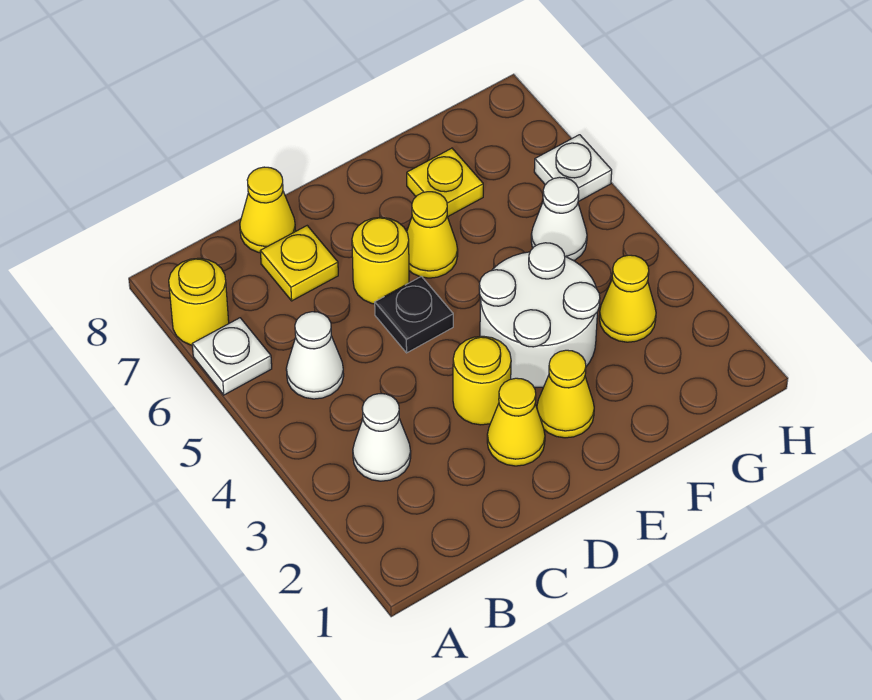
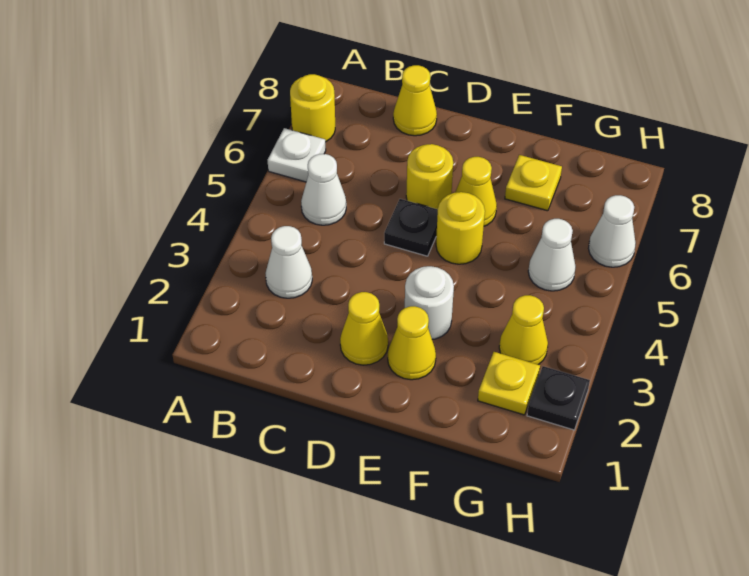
yellow 1x1 plate [260,226,338,301] -> yellow 1x1 plate moved to [478,352,540,415]
yellow 1x1 round brick [453,336,511,425] -> yellow 1x1 round brick moved to [436,192,485,264]
white 2x2 round brick [479,243,600,387] -> white 1x1 round brick [405,266,454,339]
none -> black 1x1 plate [527,366,590,430]
white 1x1 plate [534,135,612,201] -> white 1x1 cone [588,195,636,267]

